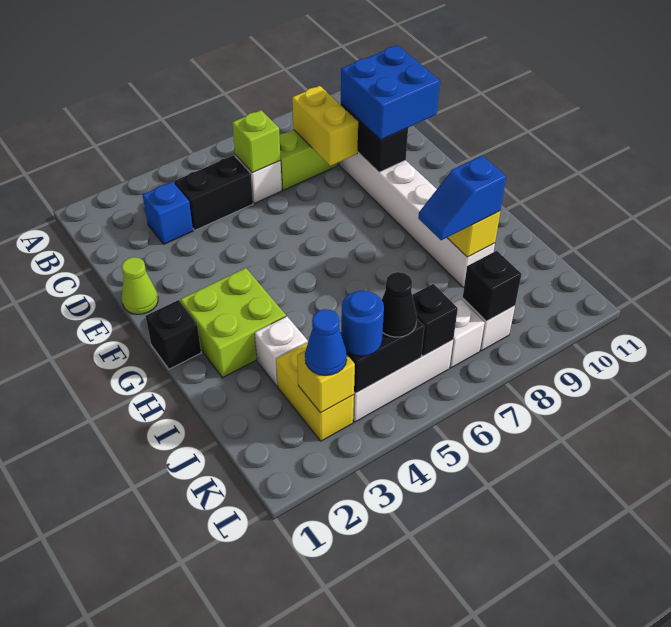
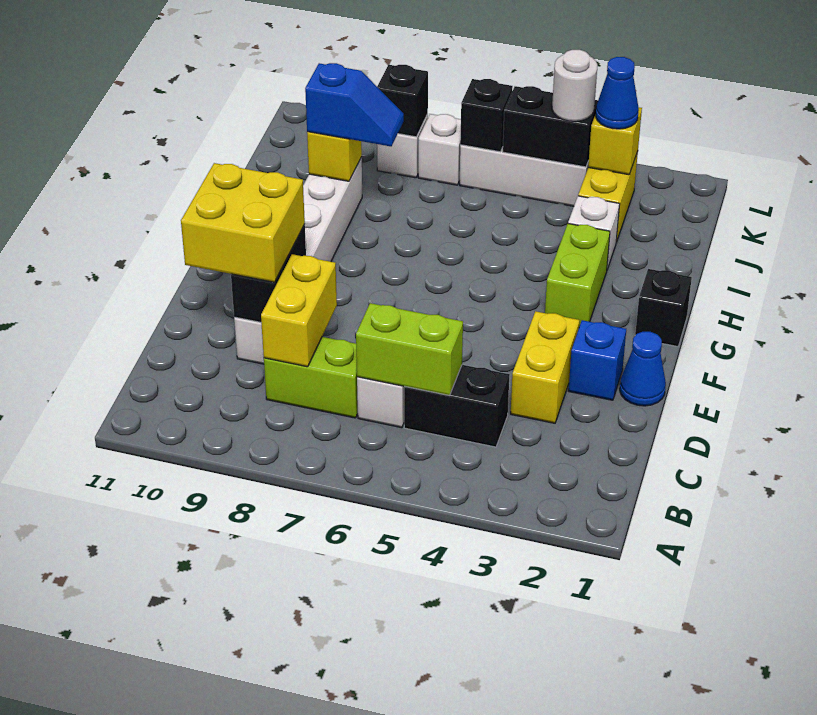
blue 1x1 brick [142,182,193,244] -> blue 1x1 brick moved to [569,320,626,400]
lime 1x1 brick [232,110,281,173] -> lime 1x2 brick [356,303,463,395]
none -> yellow 1x2 brick [511,311,579,423]
blue 2x2 brick [341,45,440,140] -> yellow 2x2 brick [181,163,305,282]
lime 1x1 cone [122,257,158,314] -> blue 1x1 cone [620,332,666,406]
lime 2x2 brick [180,268,286,378] -> lime 1x2 brick [545,224,610,327]
blue 1x1 round brick [341,290,384,356] -> white 1x1 round brick [552,50,598,121]
black 1x1 cone [382,272,417,337] -> none

